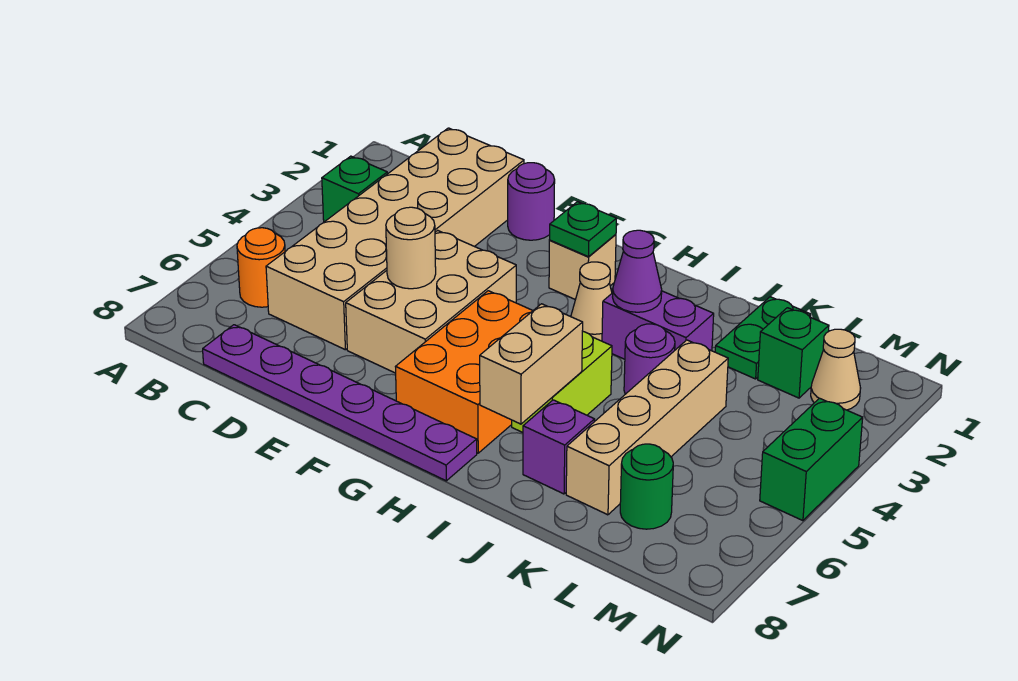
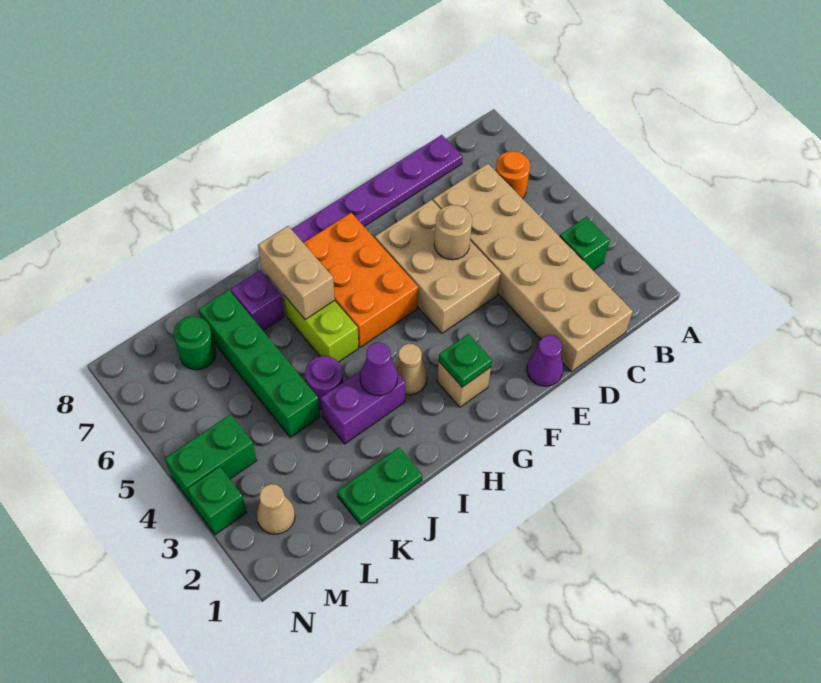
purple 1x1 round brick [508,163,555,240] -> purple 1x1 cone [527,335,563,386]
green 1x2 plate [715,297,811,379] -> green 1x2 plate turned to [337,448,422,525]
tan 1x4 brick [566,340,728,515] -> green 1x4 brick [199,290,320,438]
green 1x1 brick [758,308,829,398] -> green 1x1 brick moved to [188,467,247,535]
green 1x2 brick [760,398,863,521] -> green 1x2 brick turned to [165,414,257,505]

